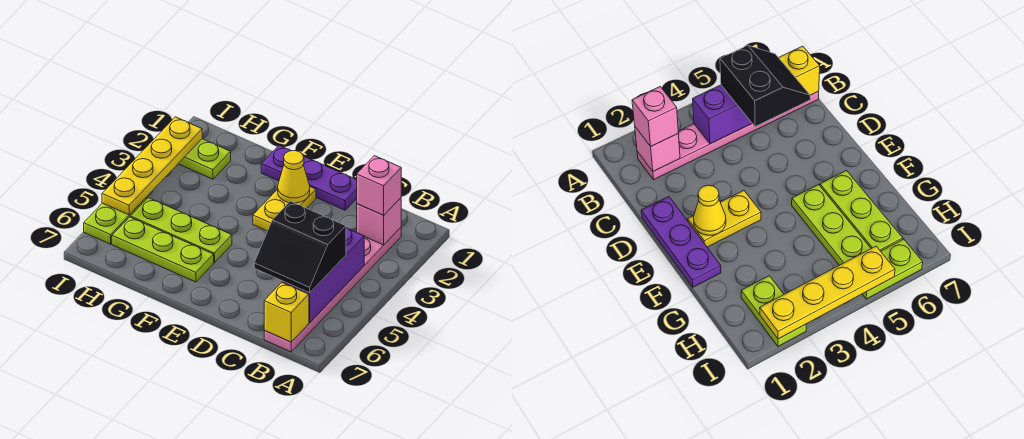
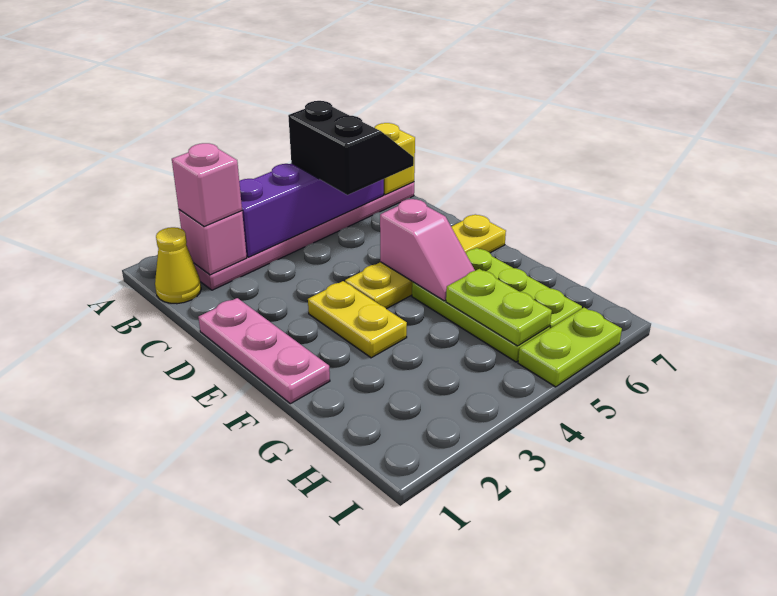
purple 1x3 brick [283,228,364,323] -> purple 1x4 brick [239,163,384,257]
purple 1x3 plate [261,145,357,210] -> pink 1x3 plate [198,298,330,404]
yellow 1x2 plate [253,187,316,231] -> yellow 1x2 plate turned to [308,281,407,358]
yellow 1x1 cone [278,151,310,203] -> yellow 1x1 cone moved to [155,227,201,304]
none -> pink 1x2 slope [380,199,475,301]
lime 1x2 plate [178,139,231,179] -> lime 1x2 plate moved to [446,269,552,346]
yellow 1x4 plate [102,117,202,215] -> yellow 1x4 plate moved to [345,214,506,309]

